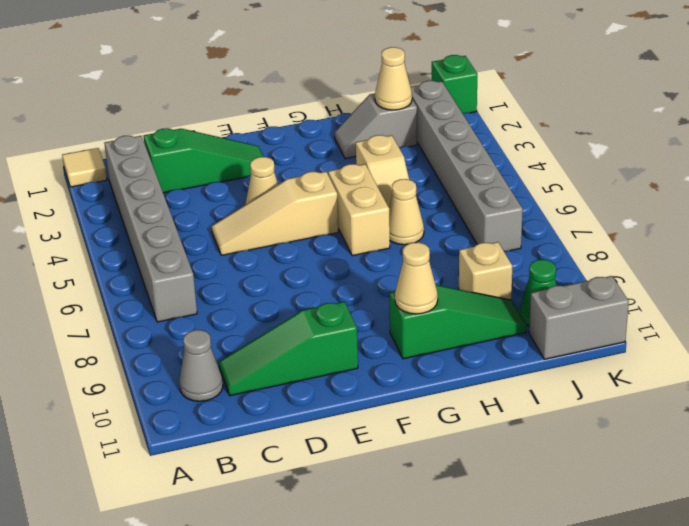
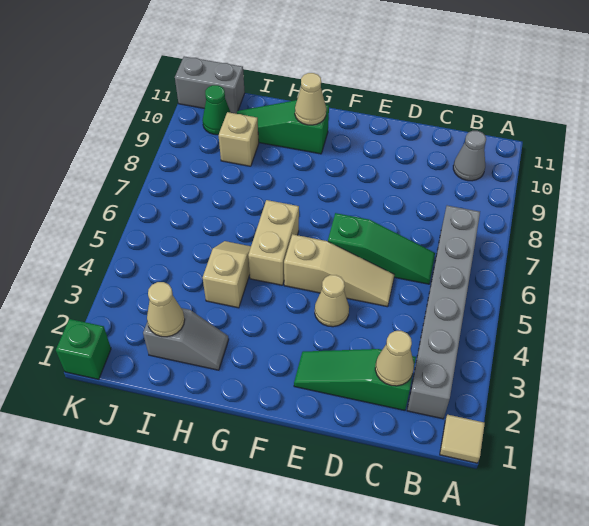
green 1x3 slope [219,302,358,396] -> green 1x3 slope moved to [328,213,435,284]
tan 1x1 cone [389,179,424,245] -> tan 1x1 cone moved to [375,331,414,386]
grey 1x6 brick [411,81,523,251] -> none

